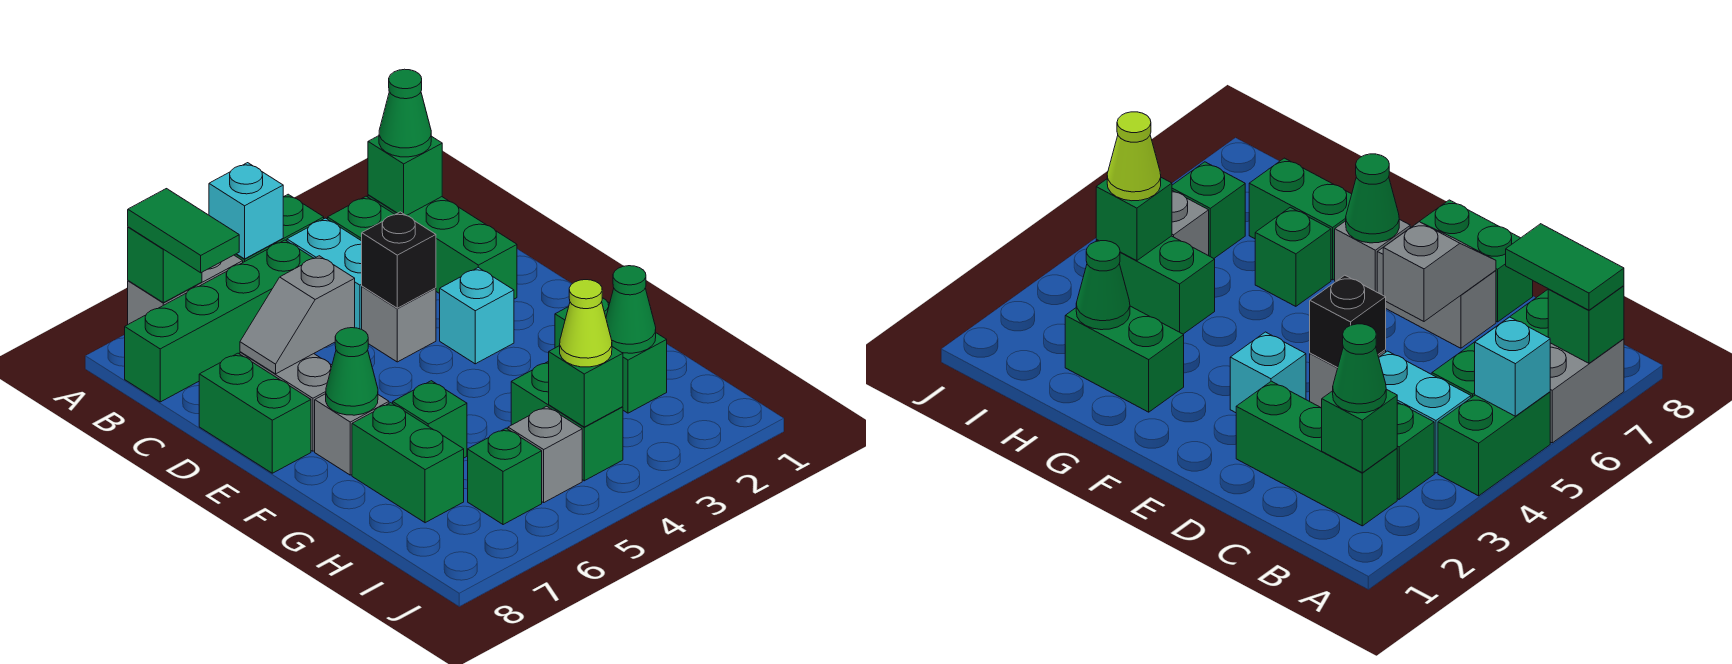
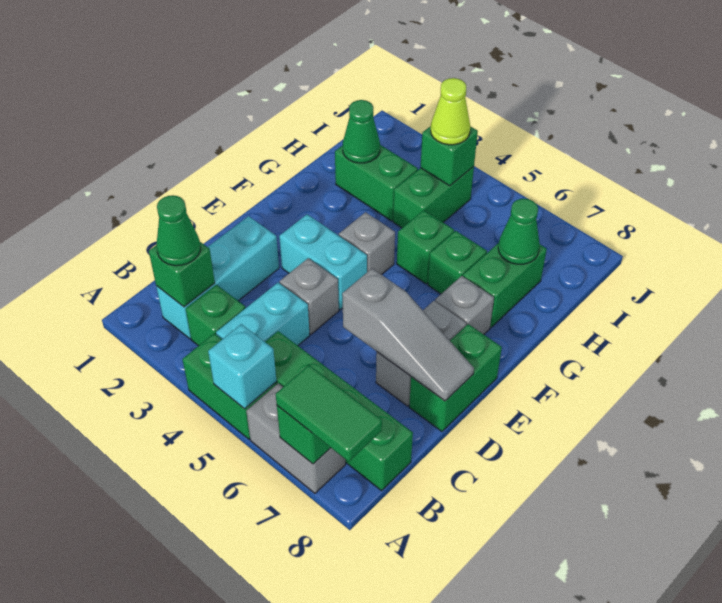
green 1x2 tile [128,189,239,273] -> green 1x2 tile turned to [276,365,382,461]
green 1x3 brick [368,195,517,299] -> cyan 1x3 brick [156,216,279,339]
black 1x1 brick [362,212,436,308] -> none
grey 1x2 slope [240,256,355,374] -> grey 1x3 slope [342,269,474,401]
cyan 1x1 brick [440,268,514,364] -> cyan 1x2 brick [279,214,367,310]
green 1x1 cone [326,328,378,415] -> green 1x1 cone moved to [498,199,540,264]
green 1x2 brick [555,298,667,413] -> green 1x2 brick turned to [335,145,418,221]
grey 1x1 brick [508,406,582,503] -> grey 1x1 brick moved to [339,212,395,275]
green 1x1 brick [468,428,542,525] -> green 1x1 brick moved to [397,210,454,284]

